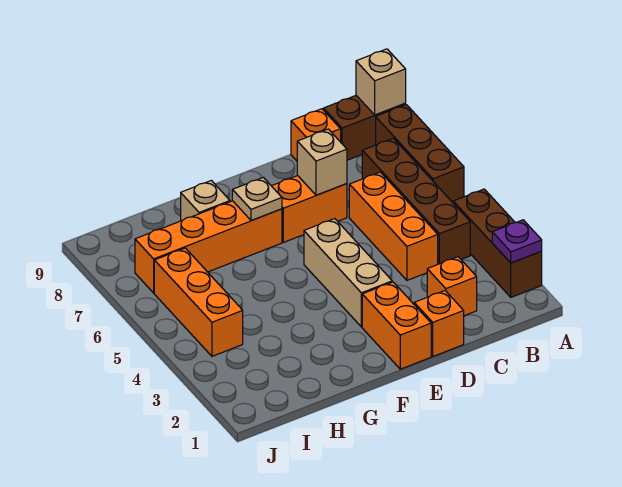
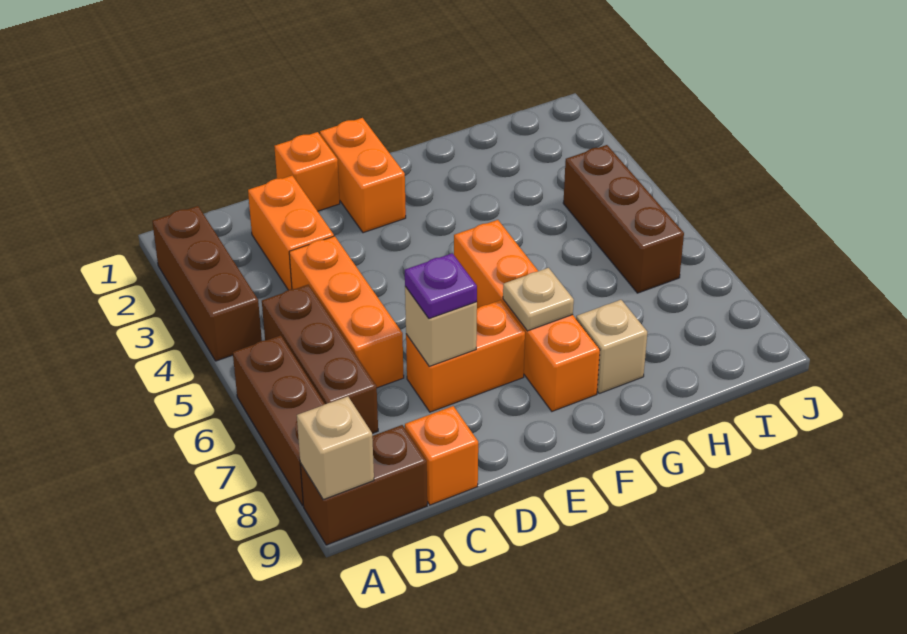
purple 1x1 plate [492,220,542,263] -> purple 1x1 plate moved to [405,253,477,319]
brown 1x4 brick [362,138,470,264] -> brown 1x3 brick [262,285,378,434]
orange 1x1 brick [427,257,477,316] -> orange 1x2 brick [248,176,334,290]
tan 1x3 brick [304,219,392,327] -> none
orange 1x4 brick [135,201,282,293] -> orange 1x4 brick turned to [454,220,600,411]
orange 1x3 brick [154,248,243,356] -> brown 1x3 brick [563,145,684,293]

